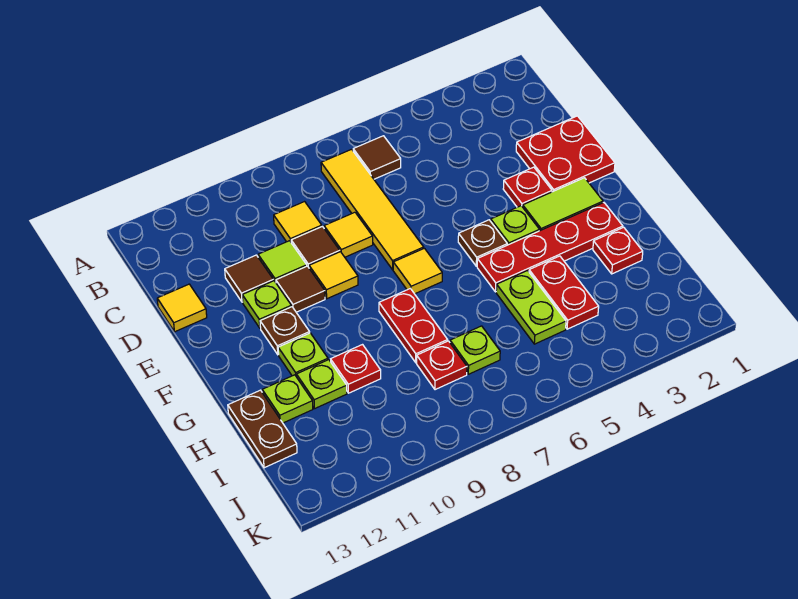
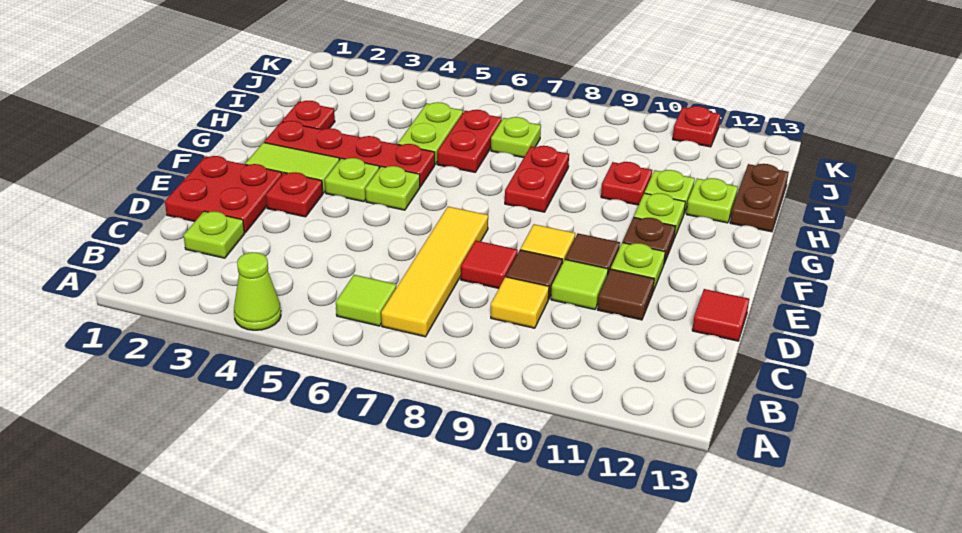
none -> lime 1x1 cone [234,252,281,330]
brown 1x1 tile [353,136,401,179] -> lime 1x1 tile [336,275,396,326]
none -> lime 1x1 plate [183,211,245,258]
yellow 1x1 tile [324,212,373,257] -> red 1x1 tile [461,241,518,288]
yellow 1x1 tile [157,284,207,332] -> red 1x1 tile [692,289,749,341]
brown 1x1 plate [458,220,507,266] -> lime 1x1 plate [365,166,420,210]
yellow 1x1 tile [393,248,442,294] -> none
red 1x2 plate [529,256,599,329] -> red 1x2 plate moved to [437,110,502,172]
red 1x1 plate [417,341,467,390] -> red 1x1 plate moved to [673,106,720,147]

